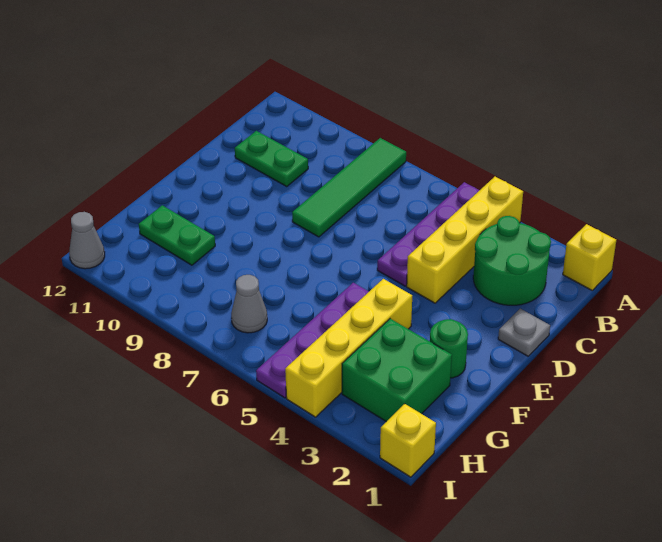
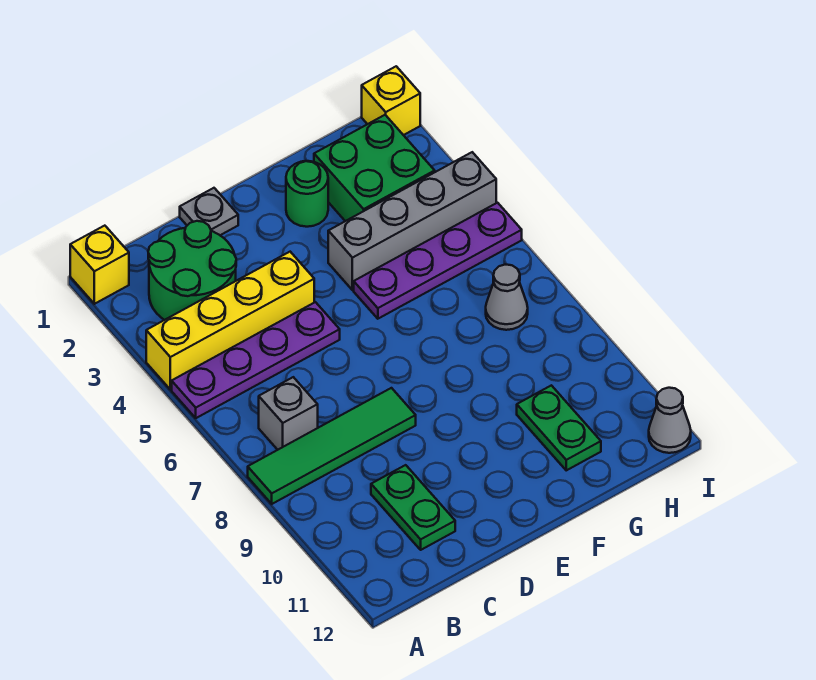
none -> grey 1x1 brick [259,377,318,450]
yellow 1x4 brick [285,279,412,417] -> grey 1x4 brick [328,152,496,290]

